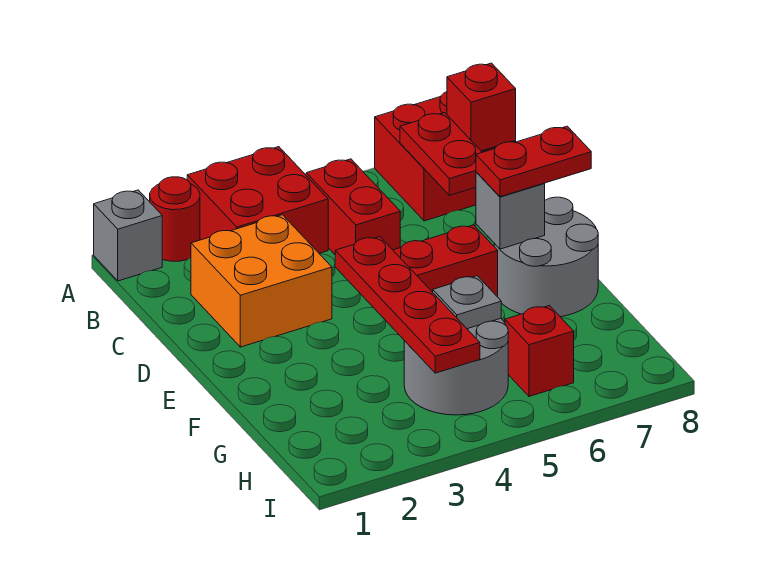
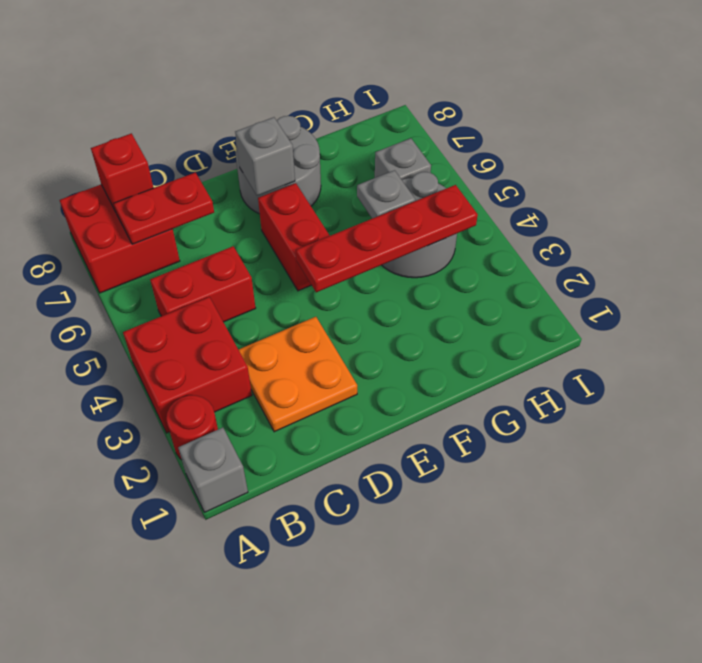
orange 2x2 brick [191,215,332,347] -> orange 2x2 plate [238,317,357,432]
red 1x2 plate [476,126,591,197] -> none
red 1x1 brick [505,306,574,396] -> grey 1x1 brick [375,138,431,180]

